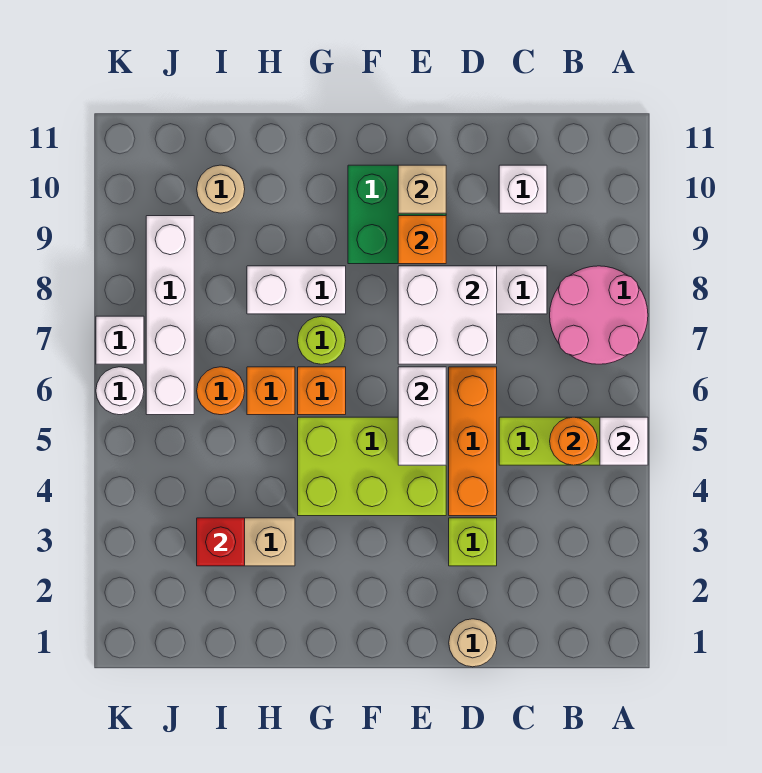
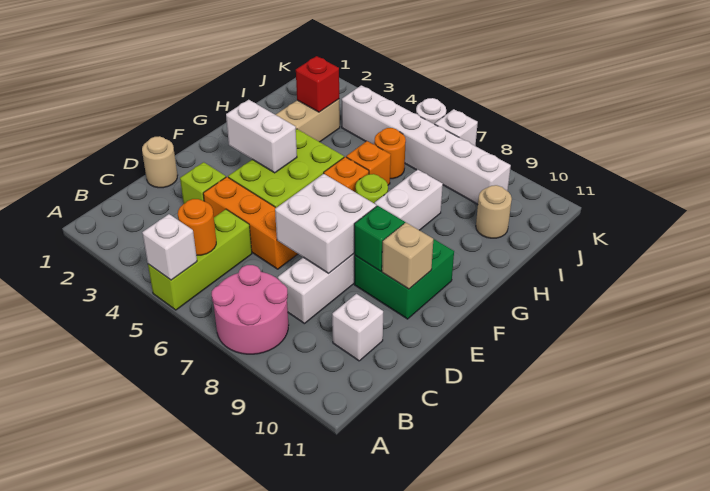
white 1x2 brick [398,367,446,465] -> white 1x2 brick moved to [226,100,297,173]
orange 1x1 brick [398,216,446,264] -> green 1x1 brick [354,206,404,271]
white 1x4 brick [146,216,194,415] -> white 1x6 brick [341,85,511,204]

